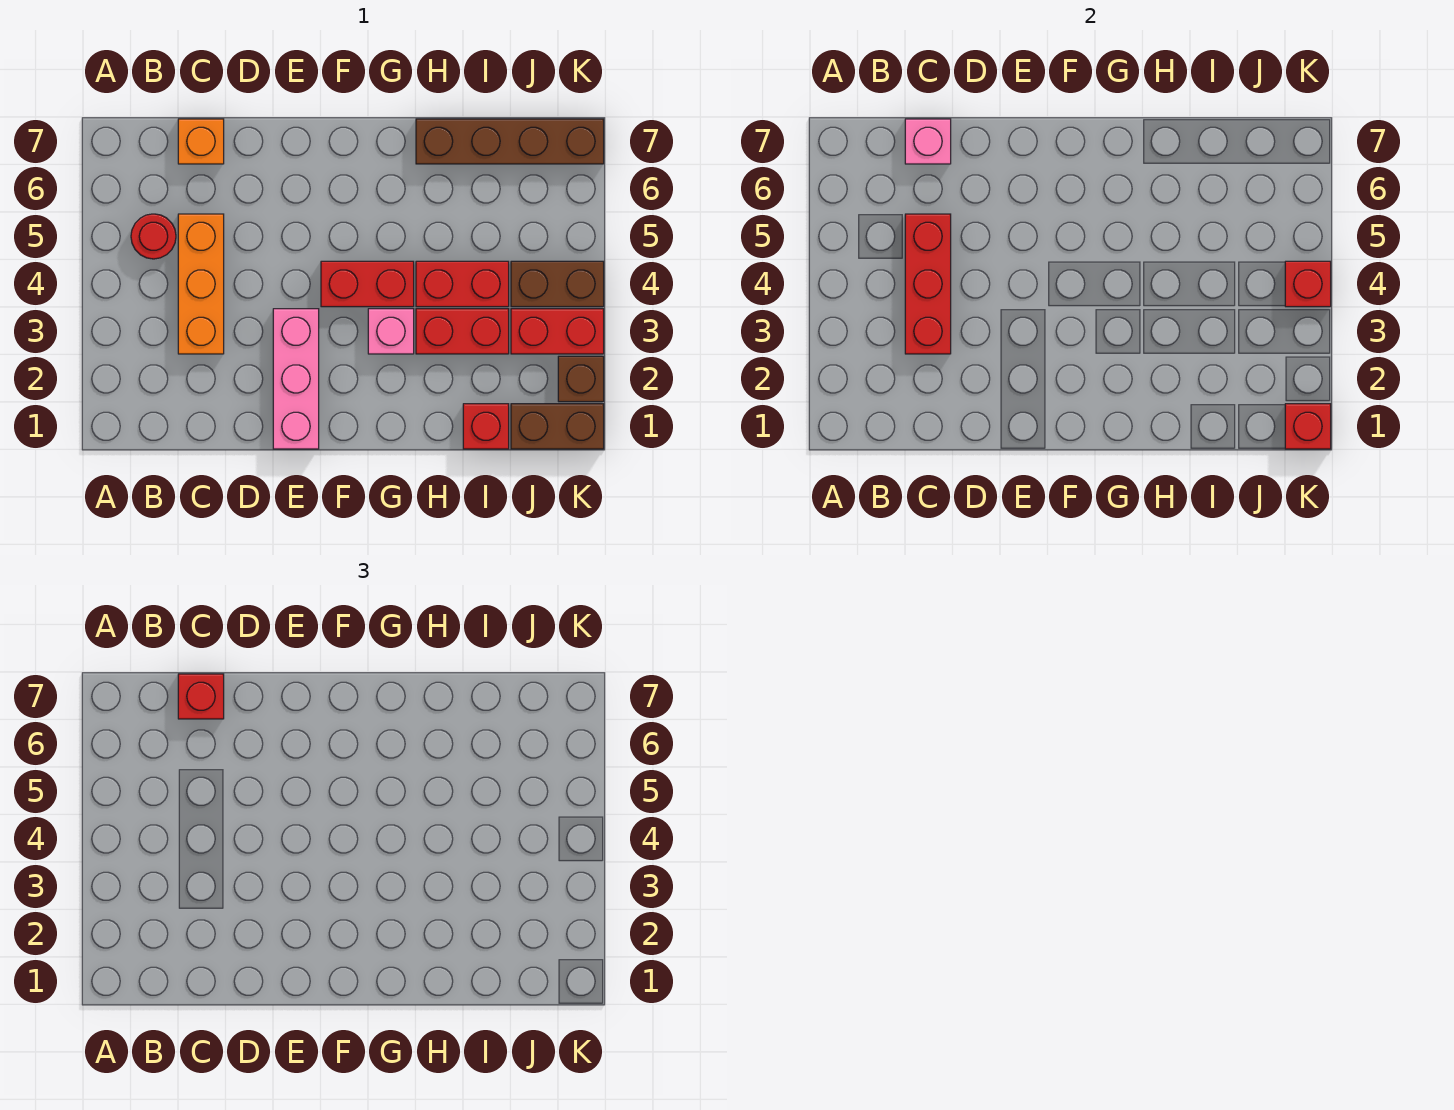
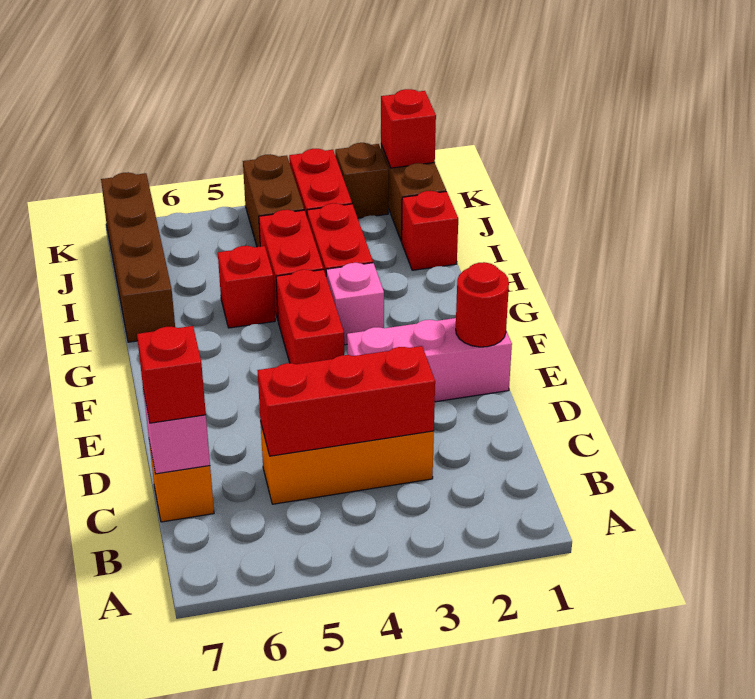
red 1x1 round brick [131,214,176,259] -> red 1x1 round brick moved to [456,262,509,347]
red 1x1 brick [1285,261,1331,307] -> red 1x1 brick moved to [218,246,275,328]

